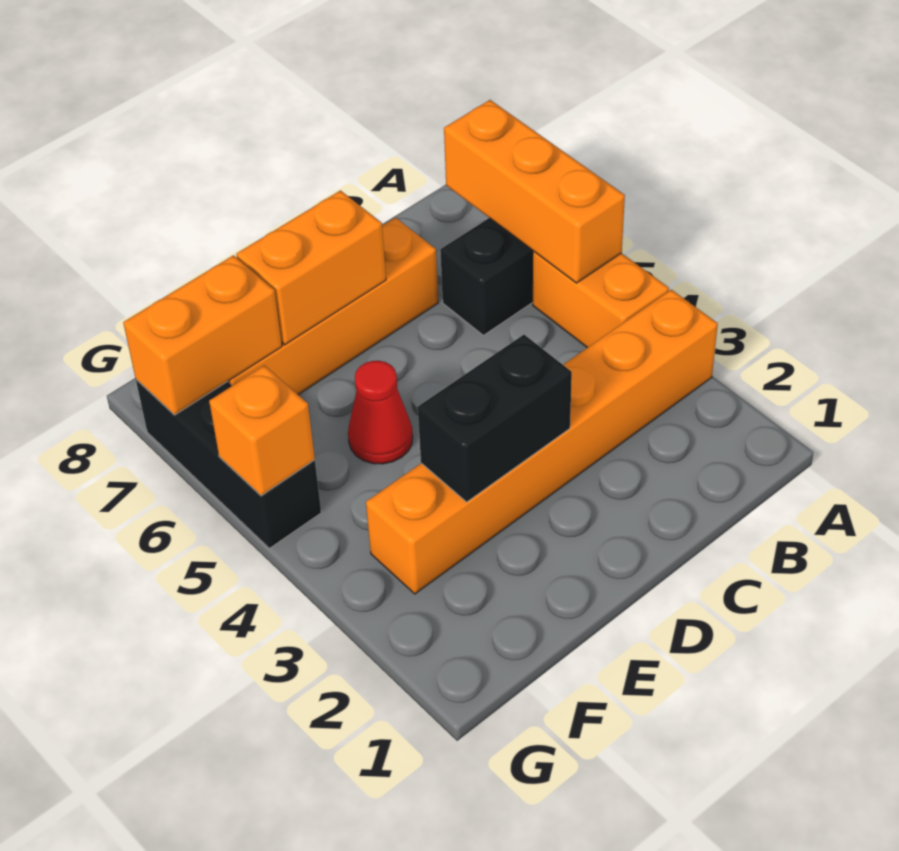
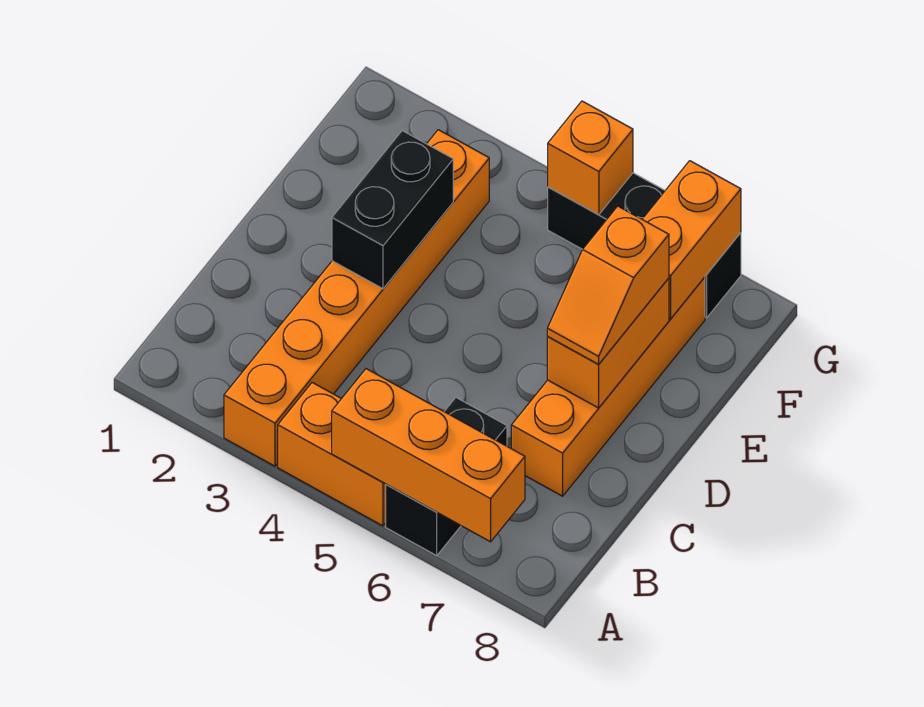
none -> orange 1x2 slope [547,206,669,364]
red 1x1 cone [348,361,413,464] -> none

